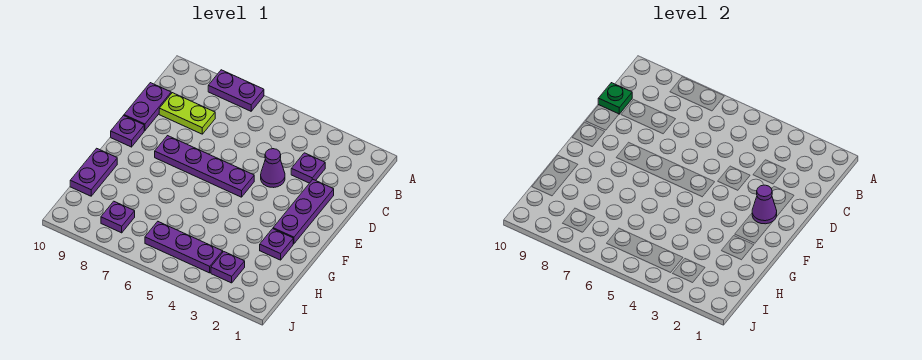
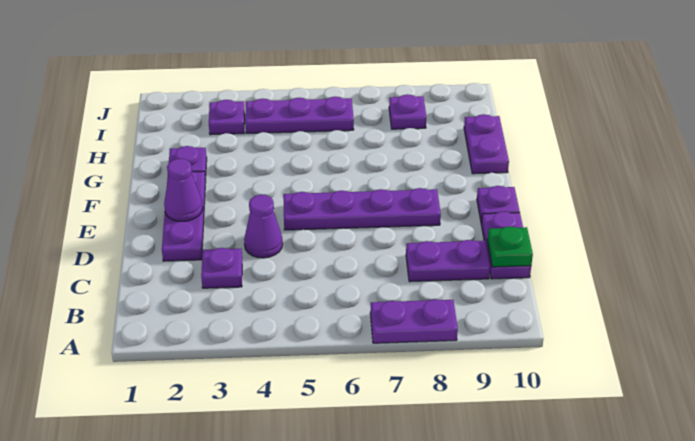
lime 1x2 plate [159,93,215,134] -> purple 1x2 plate [406,240,490,282]

